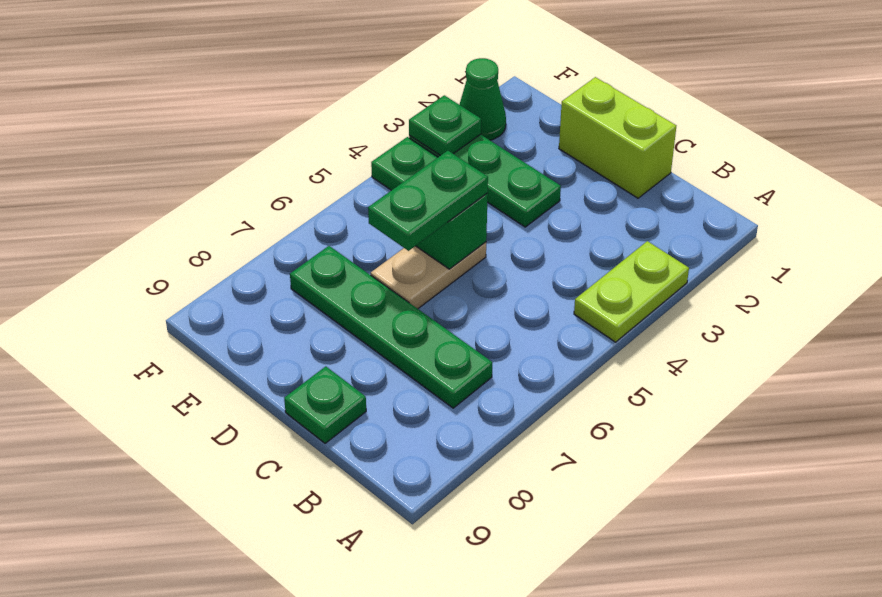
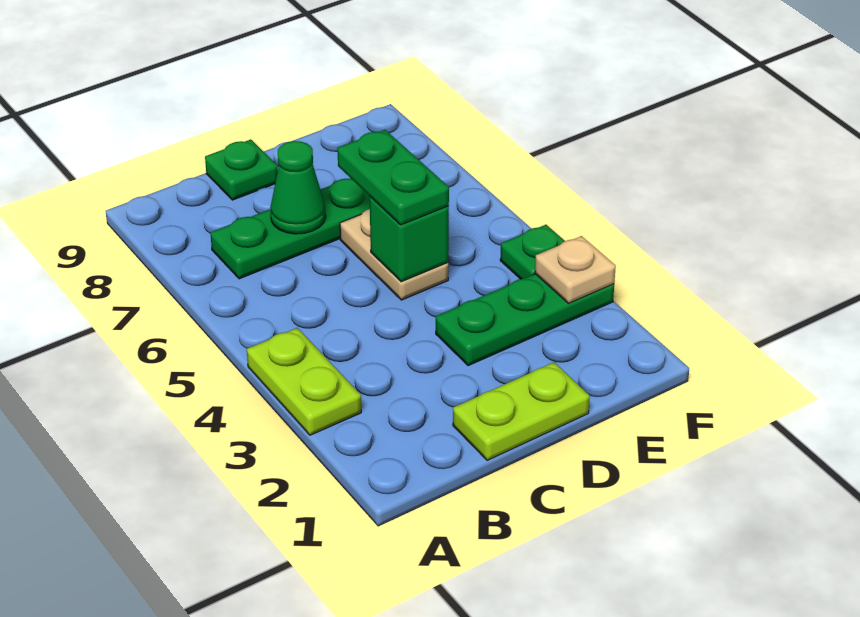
lime 1x2 brick [559,77,676,198] -> lime 1x2 plate [453,362,590,460]
green 1x1 cone [459,58,506,140] -> green 1x1 cone moved to [270,141,326,234]
green 1x1 plate [409,95,481,156] -> tan 1x1 plate [535,236,616,303]

